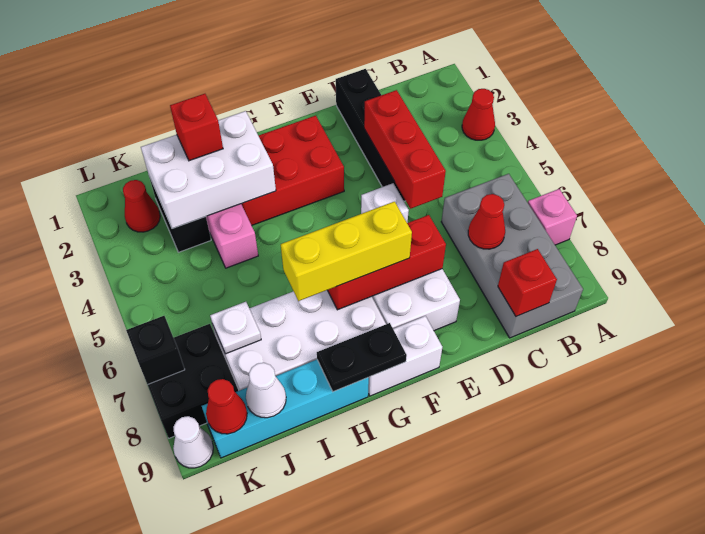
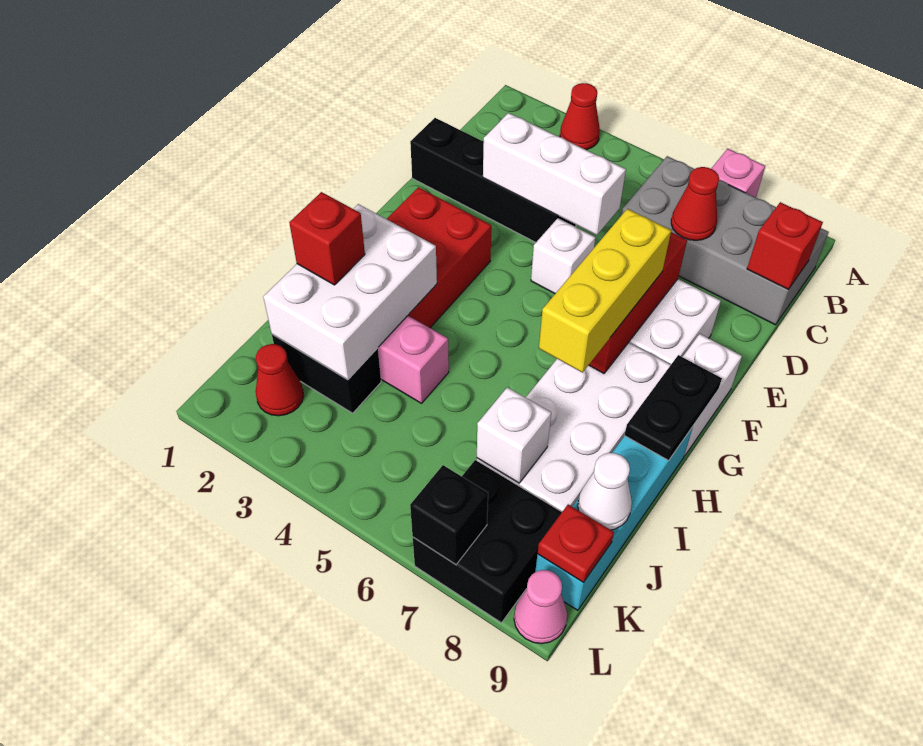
red 1x3 brick [364,90,446,209] -> white 1x3 brick [483,113,626,235]
white 1x1 plate [210,302,261,354] -> white 1x1 brick [477,387,551,483]
red 1x1 cone [206,379,247,434] -> red 1x1 plate [538,505,614,583]
white 1x1 cone [173,416,213,468] -> pink 1x1 cone [514,570,567,644]

